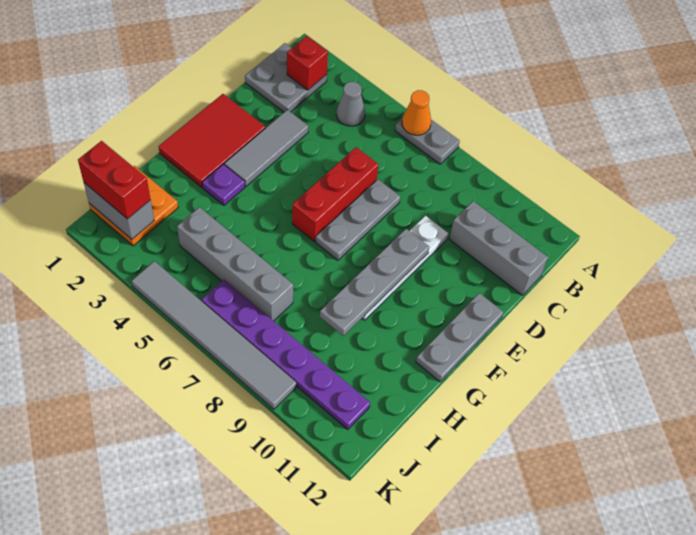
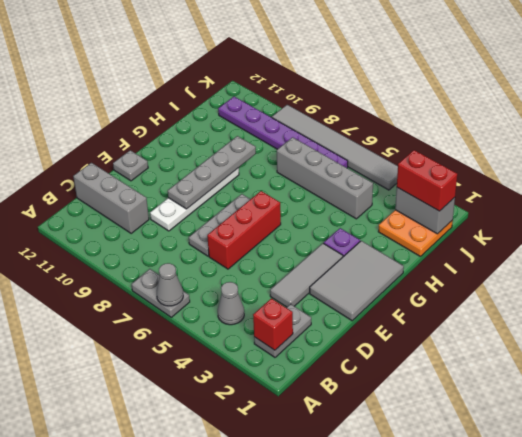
orange 1x1 cone [402,90,431,135] -> grey 1x1 cone [157,263,183,306]
grey 2x2 plate [245,43,327,112] -> grey 1x2 plate [254,304,311,357]
red 2x3 tile [159,94,265,187] -> grey 2x3 tile [310,241,404,321]
grey 1x3 plate [416,293,503,382] -> grey 1x1 plate [113,150,148,181]

